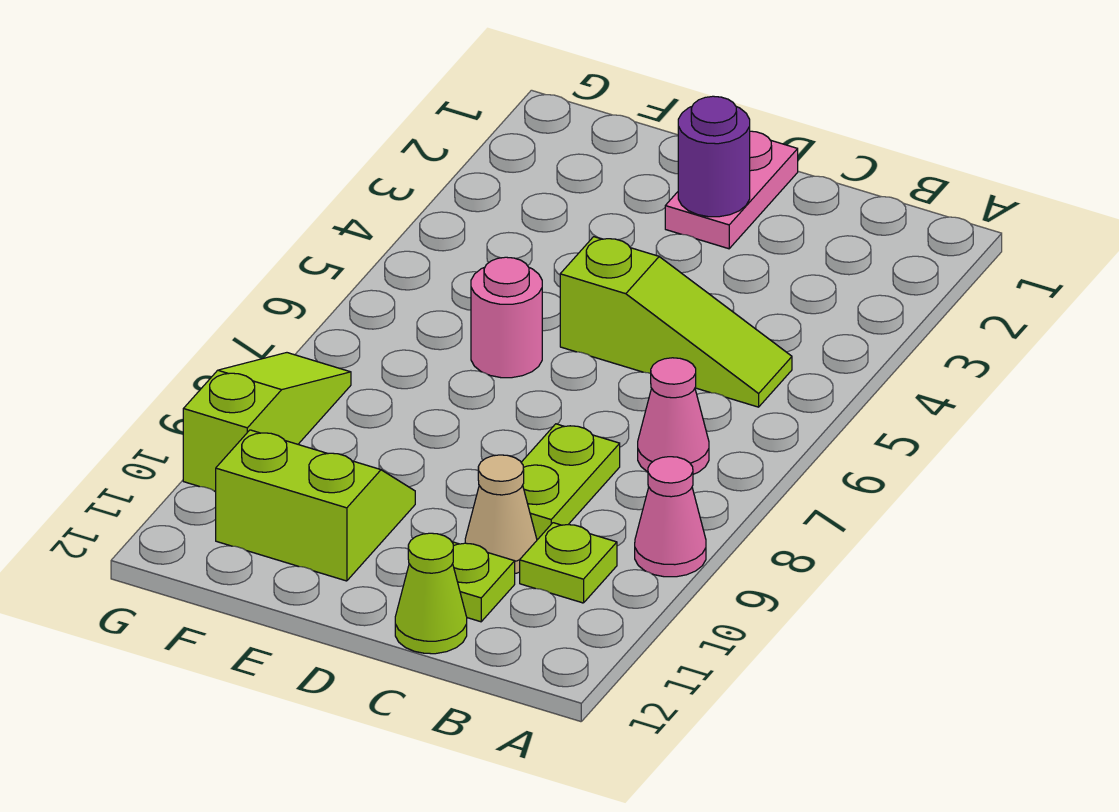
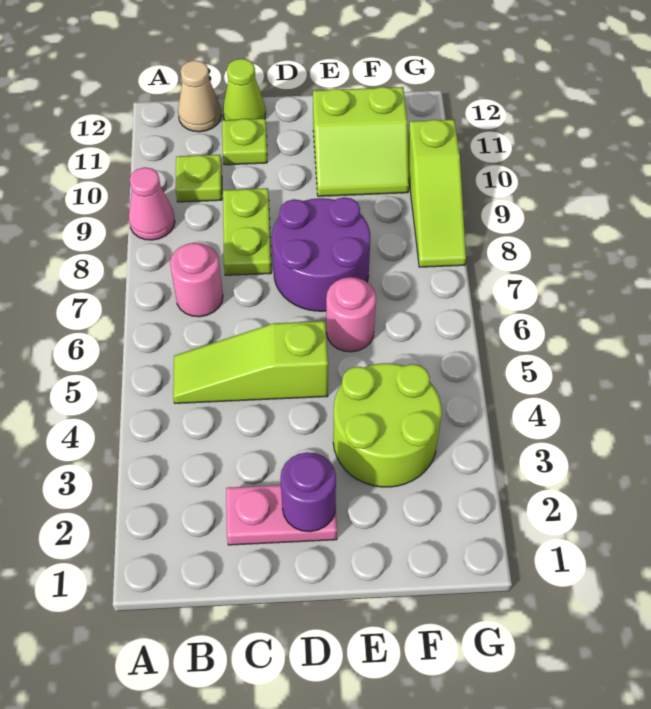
pink 1x1 cone [638,358,709,474] -> pink 1x1 round brick [170,243,223,317]
tan 1x1 cone [465,455,537,573] -> tan 1x1 cone moved to [178,60,221,132]
pink 1x2 plate [665,131,798,249] -> pink 1x2 plate turned to [226,485,337,545]
none -> purple 2x2 round brick [272,197,370,311]
none -> lime 2x2 round brick [333,363,442,487]

